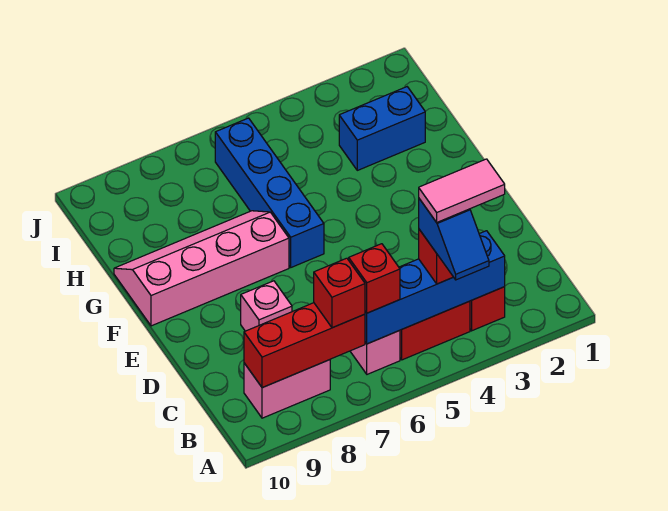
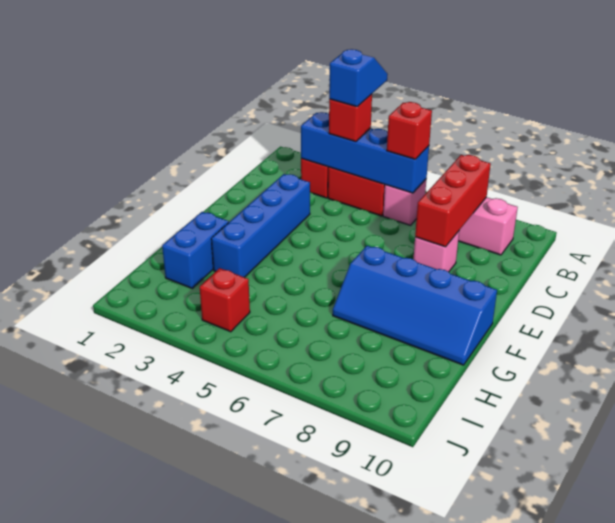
pink 1x2 tile [419,159,505,222] -> none
red 1x3 brick [244,303,365,388] -> red 1x3 brick turned to [415,155,491,247]
red 1x1 brick [314,258,365,328] -> red 1x1 brick moved to [200,268,250,332]
blue 1x4 brick [215,118,324,267] -> blue 1x4 brick moved to [211,174,310,277]
pink 2x4 slope [114,211,289,326] -> blue 2x4 slope [333,246,497,365]
blue 1x2 brick [339,87,425,170] -> blue 1x2 brick turned to [162,212,229,288]

